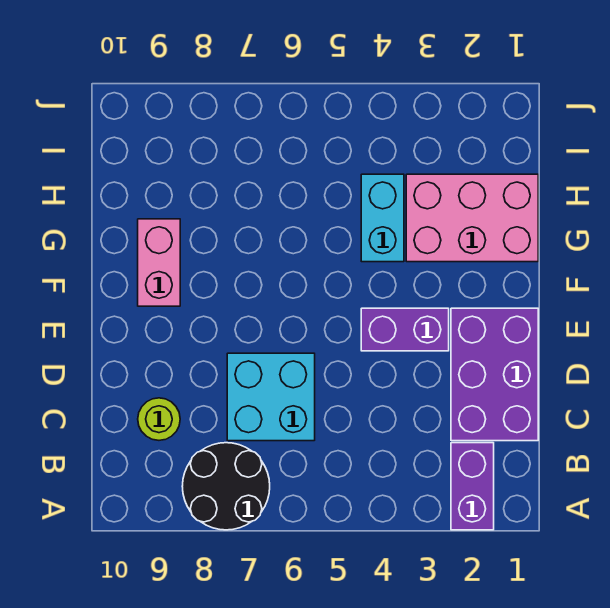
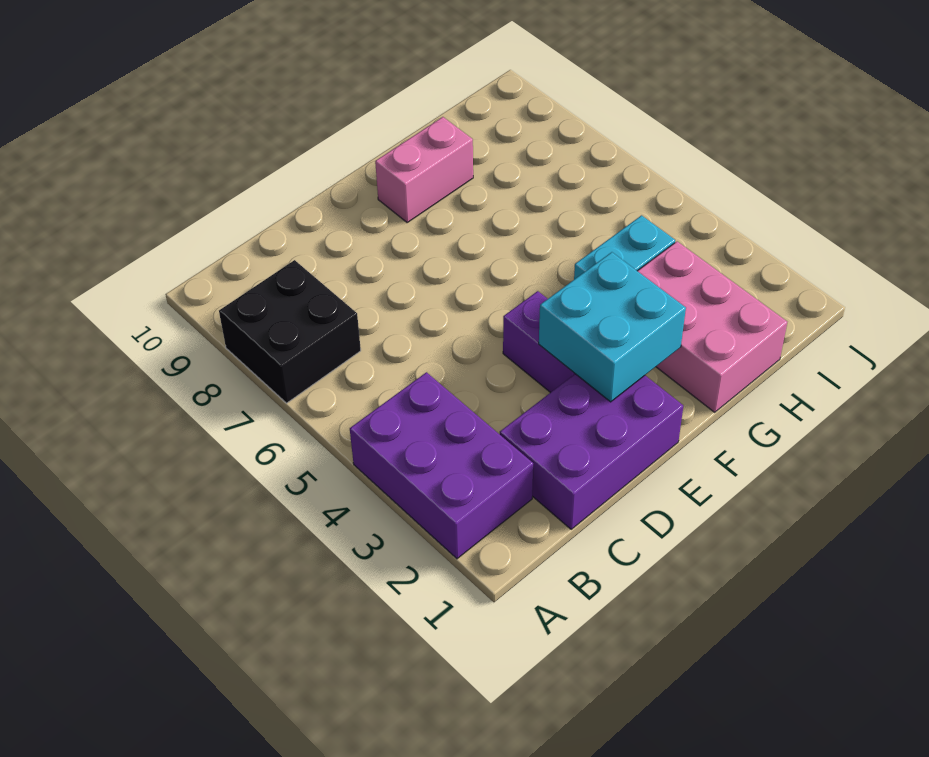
purple 1x2 brick [451,443,494,530] -> purple 2x3 brick [350,372,533,559]
black 2x2 round brick [182,443,270,530] -> black 2x2 brick [219,260,361,403]
cyan 2x2 brick [227,353,315,441] -> cyan 2x2 brick moved to [539,252,686,402]
lime 1x1 round brick [138,398,180,440] -> none

